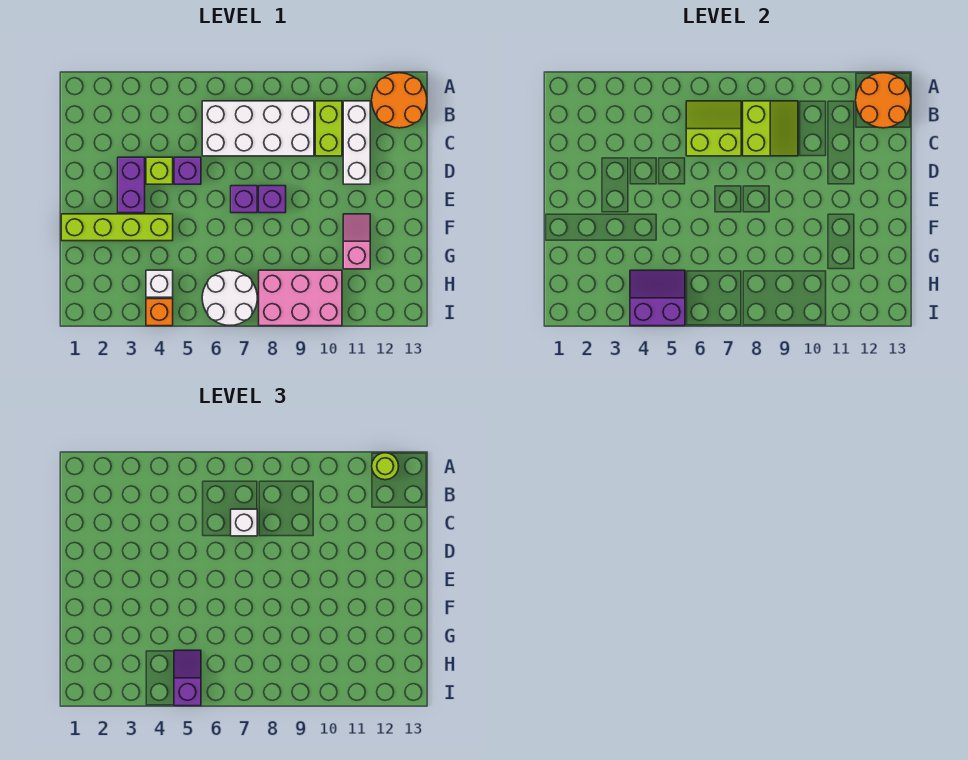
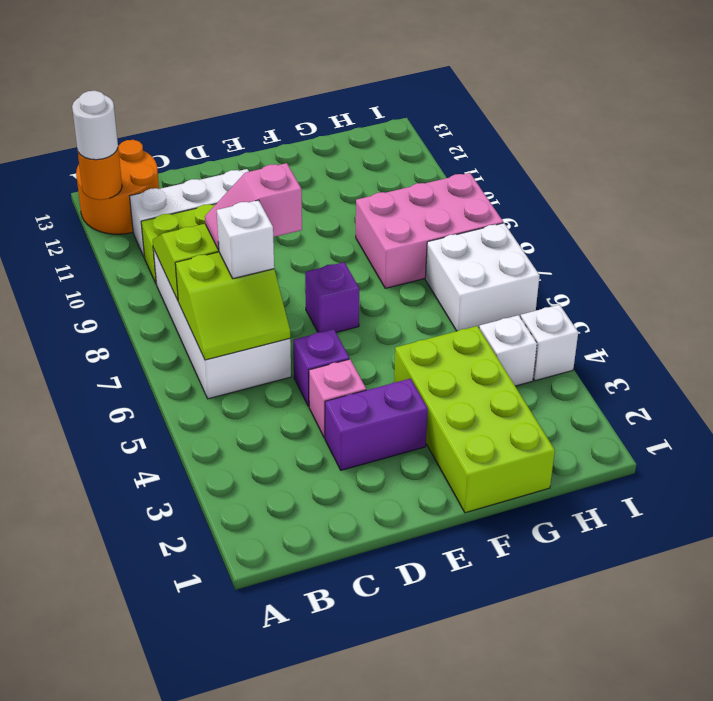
orange 2x2 round brick [856,73,911,128] -> orange 1x1 round brick [78,148,122,200]
lime 1x1 round brick [372,453,399,480] -> white 1x1 round brick [72,91,118,160]
lime 2x2 slope [686,101,741,156] -> lime 2x2 slope turned to [175,252,290,360]
lime 1x1 brick [146,157,173,184] -> pink 1x1 brick [309,359,366,438]
purple 1x1 brick [259,186,286,213] -> none
lime 1x4 brick [61,214,173,241] -> lime 2x4 brick [394,326,555,513]
pink 1x2 slope [343,214,370,269] -> pink 1x2 slope moved to [205,163,302,250]
purple 2x2 slope [630,270,685,326] -> none
purple 1x2 slope [174,650,201,706] -> none
white 2x2 round brick [202,270,257,325] -> white 2x2 brick [425,223,540,331]
pink 2x3 brick [259,270,342,326] -> pink 2x3 brick turned to [356,173,503,288]
orange 1x1 brick [146,299,173,326] -> white 1x1 brick [521,305,578,381]

